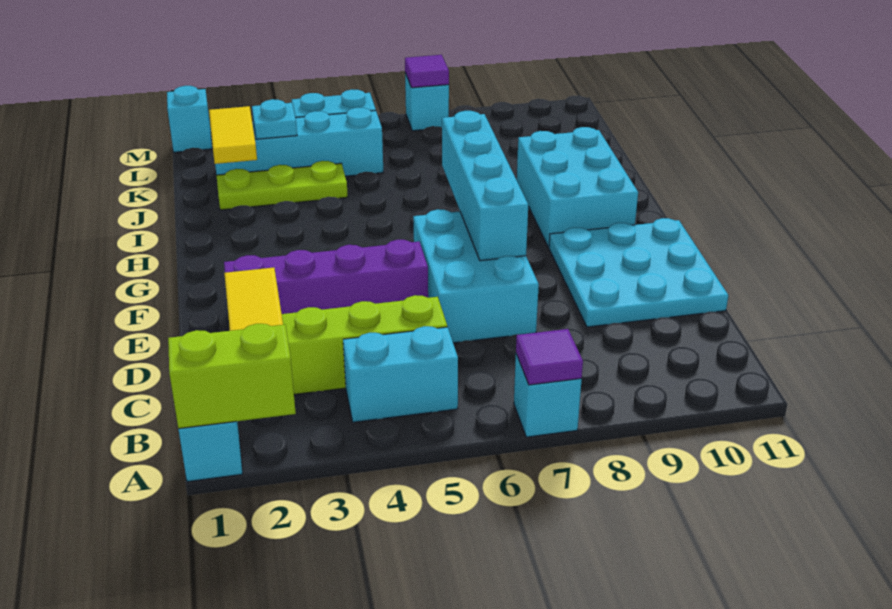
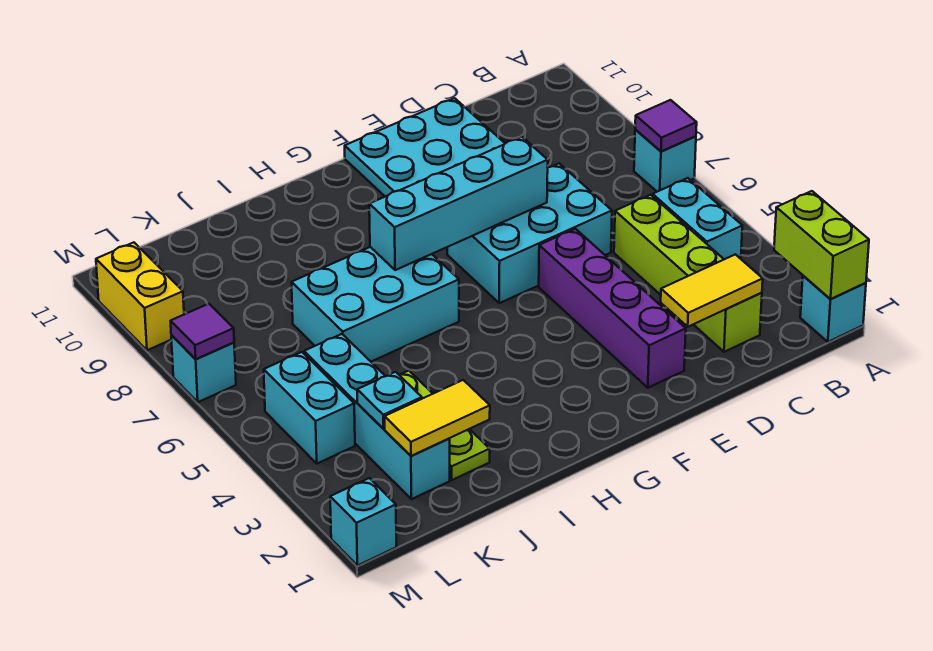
cyan 2x3 brick [517,127,638,247] -> cyan 2x3 brick moved to [292,247,459,362]
none -> yellow 1x2 brick [96,242,184,350]

